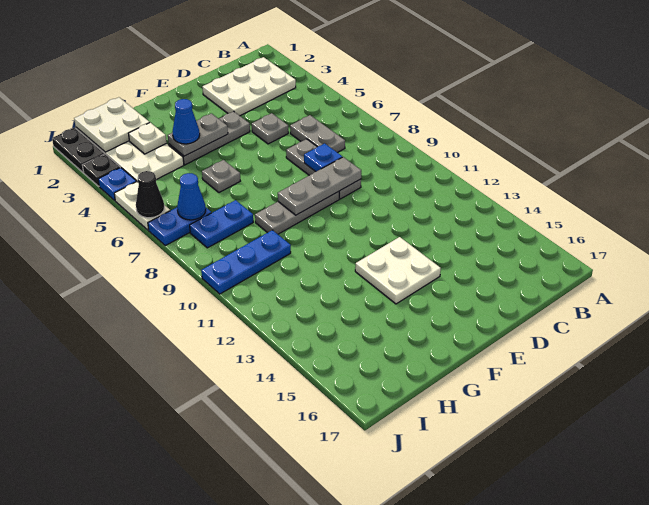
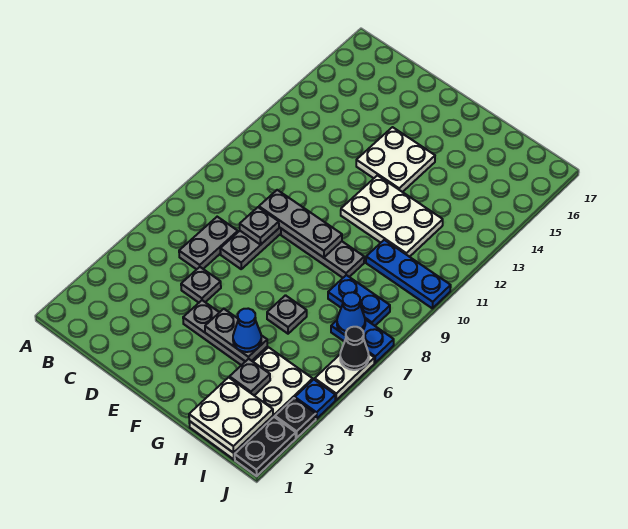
white 2x3 plate [202,57,296,116] -> white 2x3 plate moved to [341,175,443,257]
blue 1x1 plate [304,143,342,172] -> grey 1x1 plate [240,207,279,245]
white 1x1 plate [128,123,167,154] -> grey 1x1 plate [230,359,270,395]

